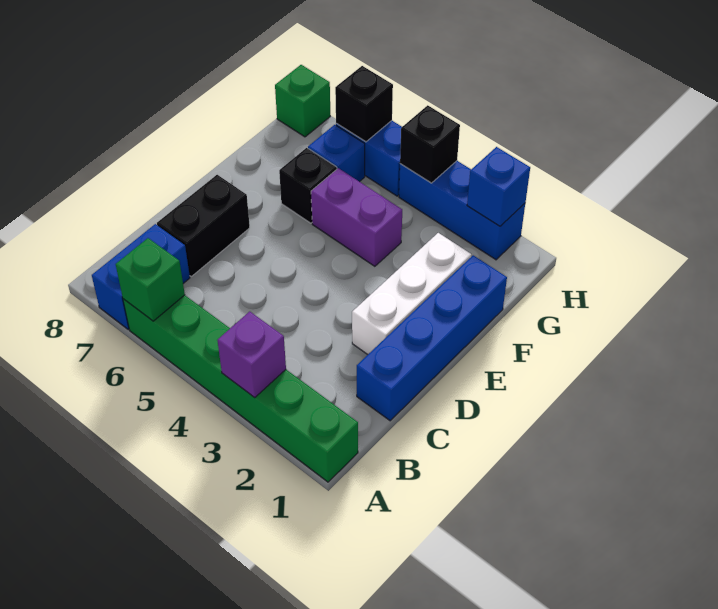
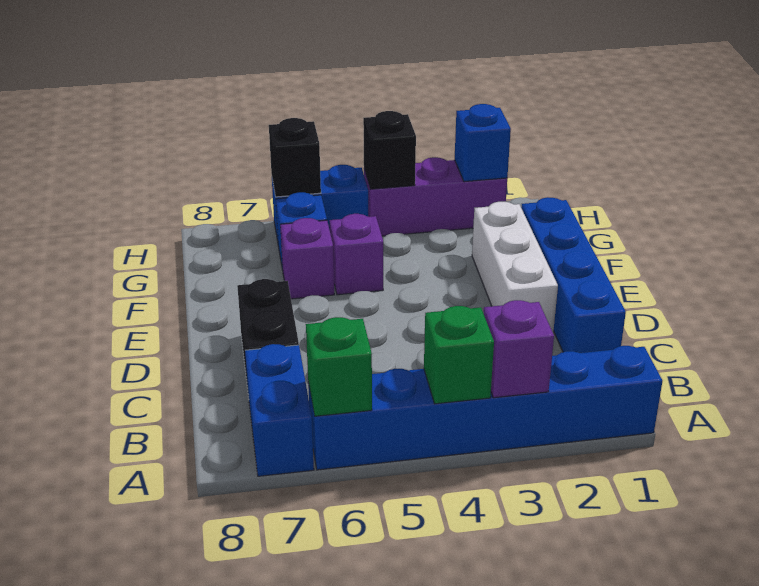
green 1x6 brick [123,295,358,482] -> blue 1x6 brick [308,346,662,470]
purple 1x2 brick [311,168,402,266] -> purple 1x1 brick [330,214,383,295]
black 1x1 brick [279,148,337,223] -> purple 1x1 brick [280,218,334,299]
blue 1x3 brick [399,161,525,260] -> purple 1x3 brick [364,157,507,236]
green 1x1 brick [275,65,330,137] -> green 1x1 brick moved to [424,306,494,404]

